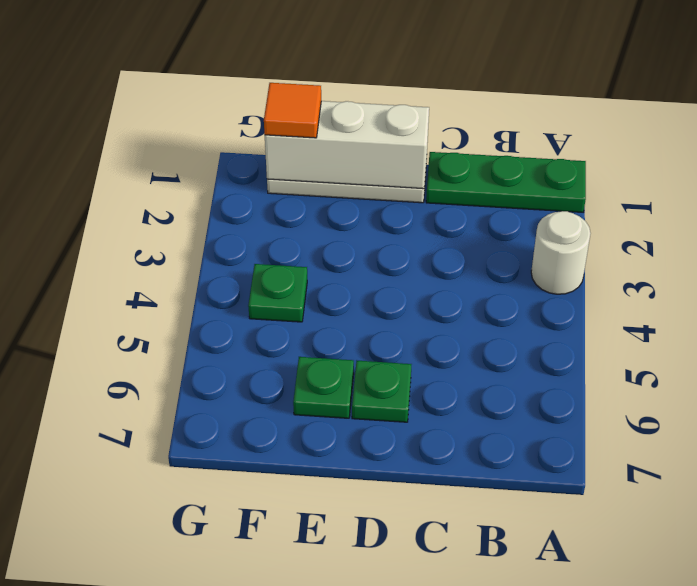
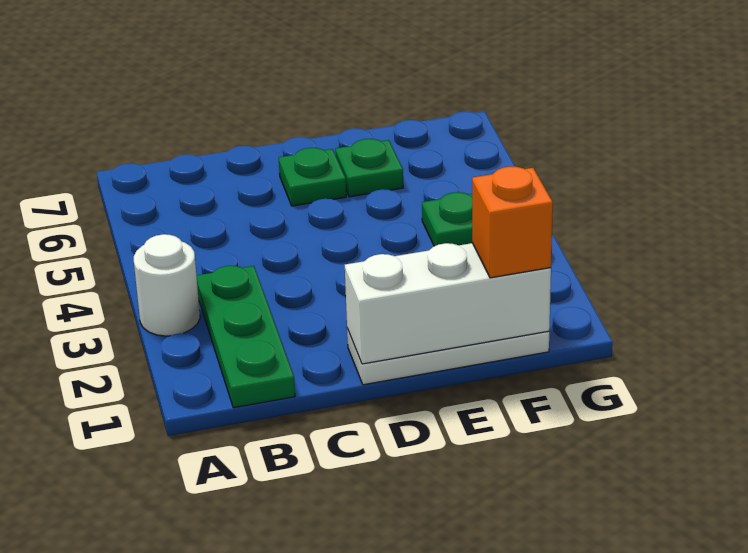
green 1x3 plate [426,152,586,212] -> green 1x3 plate turned to [196,266,295,408]
orange 1x1 tile [264,83,321,138] -> orange 1x1 brick [472,167,553,278]

